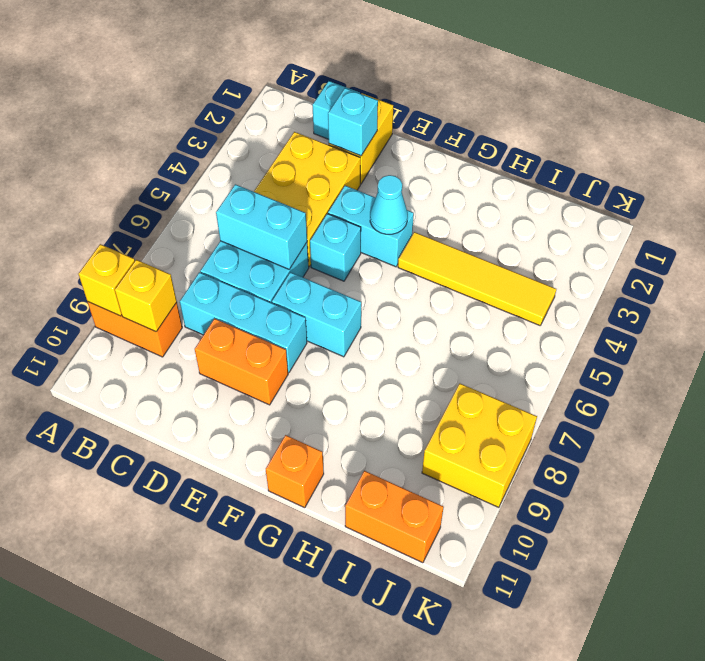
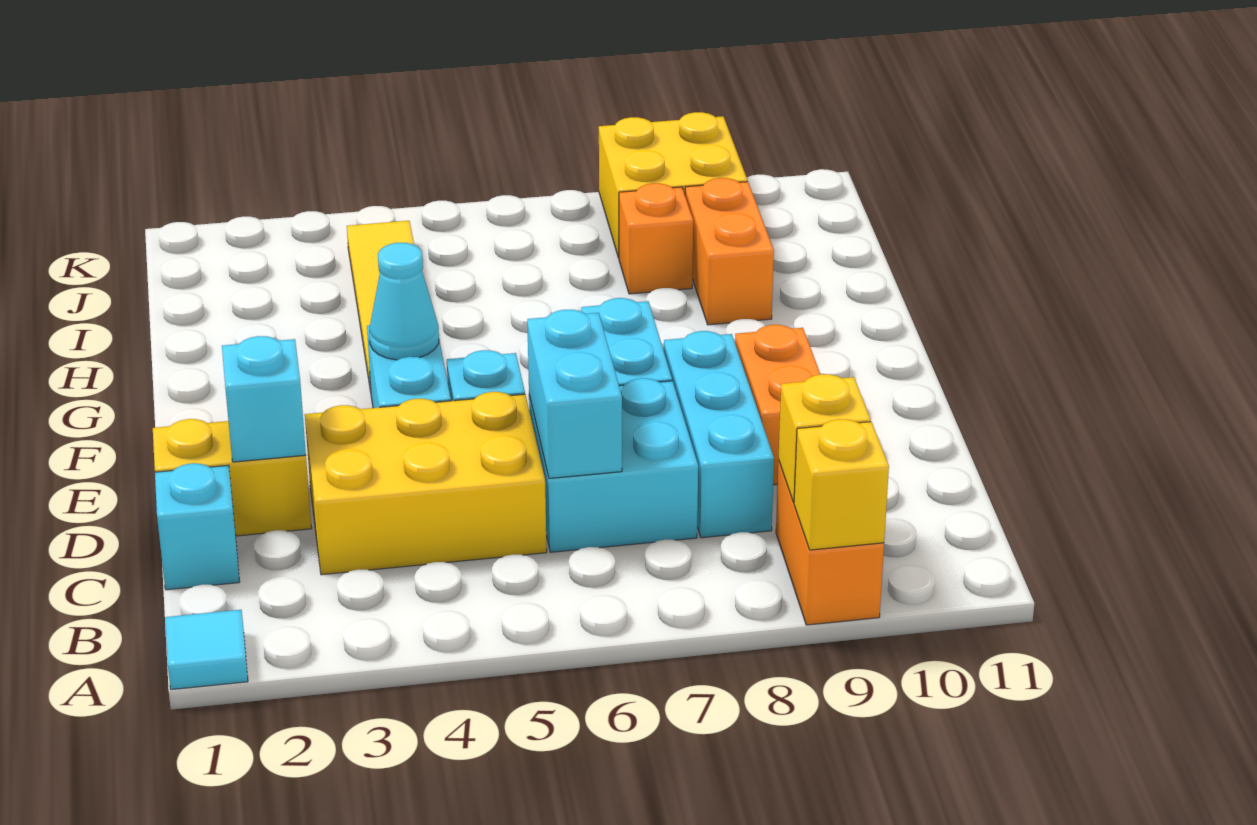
none -> cyan 1x1 tile [165,610,248,690]
orange 1x1 brick [266,435,324,508] -> orange 1x1 brick moved to [619,183,693,294]
orange 1x2 brick [345,471,444,563] -> orange 1x2 brick moved to [685,178,774,325]

